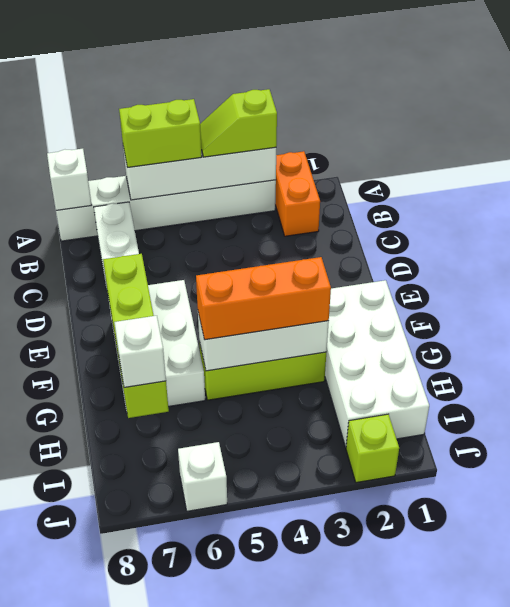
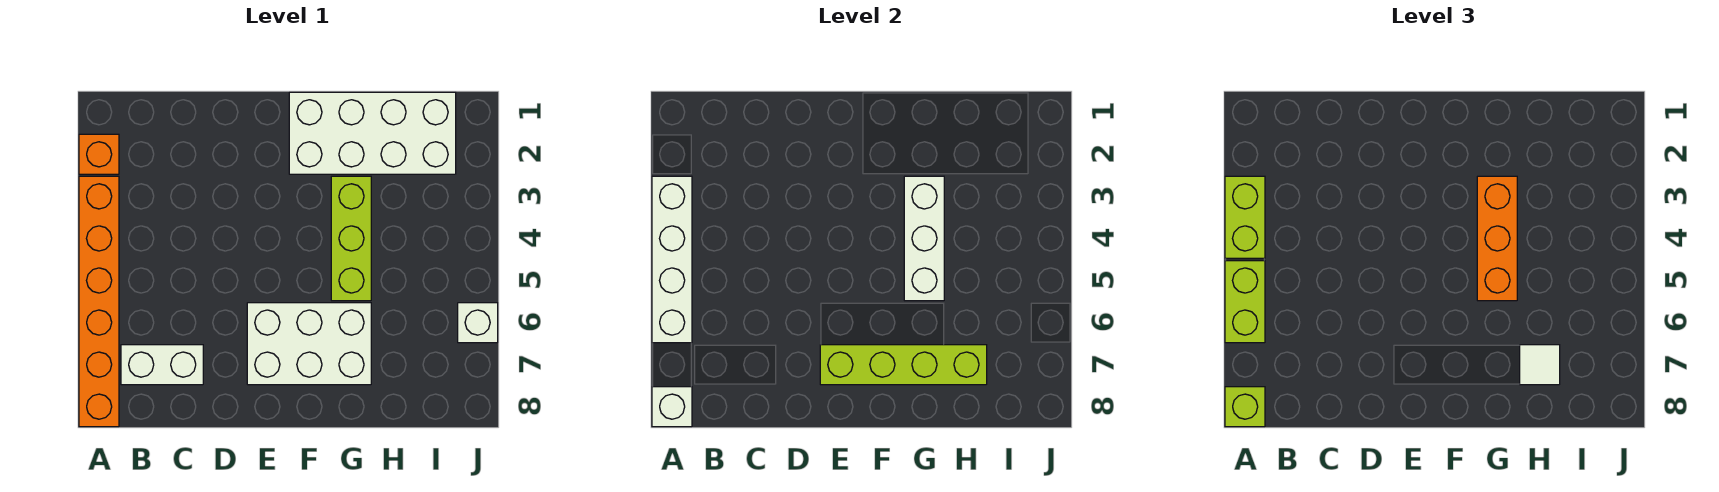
orange 1x2 brick [275,151,320,236] -> orange 1x1 brick [79,134,119,174]
white 1x6 brick [56,176,276,241] -> orange 1x6 brick [79,176,119,427]
lime 1x2 slope [200,89,277,157] -> lime 1x2 brick [1225,176,1265,258]
white 1x1 brick [114,316,166,388] -> white 1x1 tile [1520,345,1560,385]
lime 1x1 brick [346,414,399,483] -> lime 1x1 brick moved to [1225,387,1265,427]

